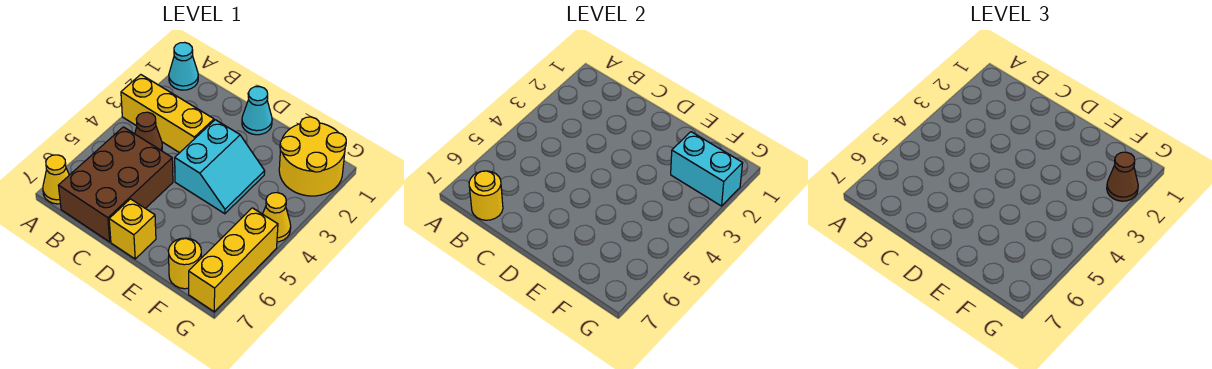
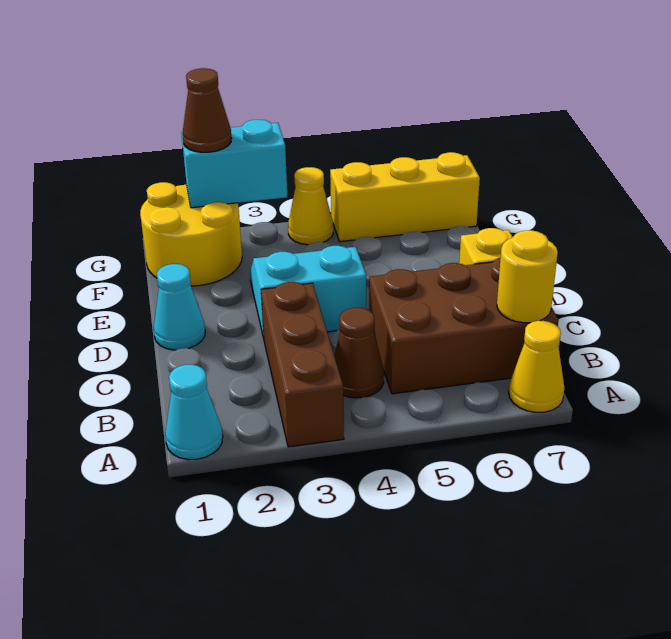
yellow 1x3 brick [121,75,214,153] -> brown 1x3 brick [261,282,344,447]
cyan 1x2 brick [671,132,743,206] -> cyan 1x2 brick turned to [182,120,287,208]
yellow 1x1 round brick [168,238,201,289] -> none

